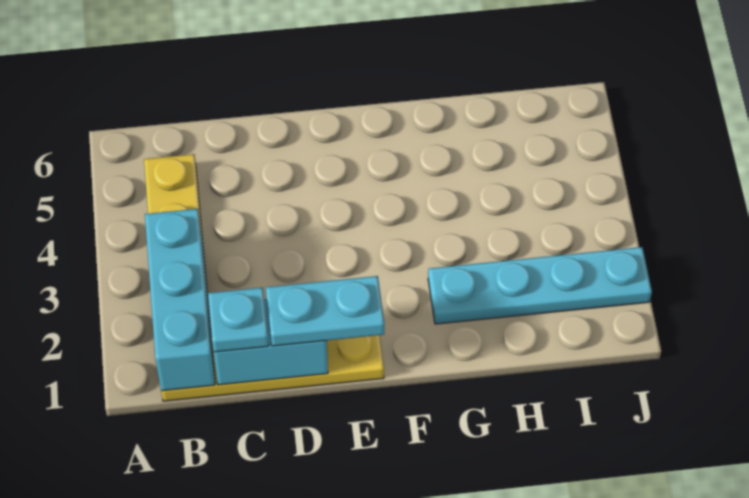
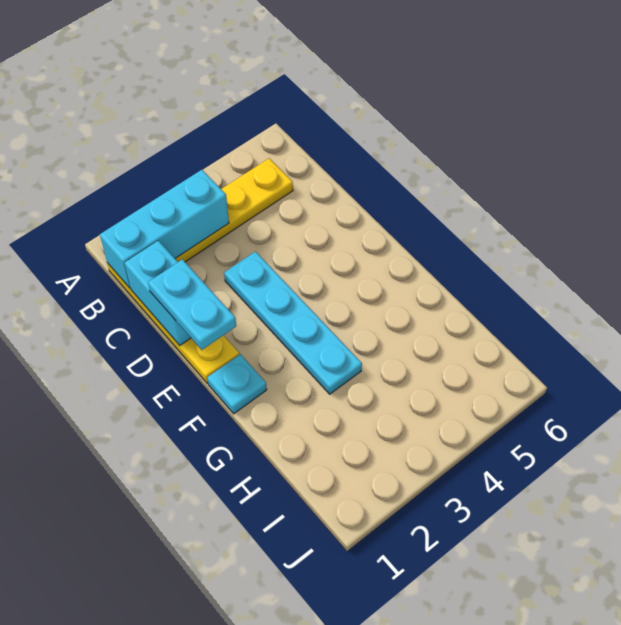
cyan 1x1 plate [208,288,269,352] -> cyan 1x1 plate moved to [207,354,267,414]
cyan 1x4 plate [428,247,652,324] -> cyan 1x4 plate moved to [224,251,362,394]

